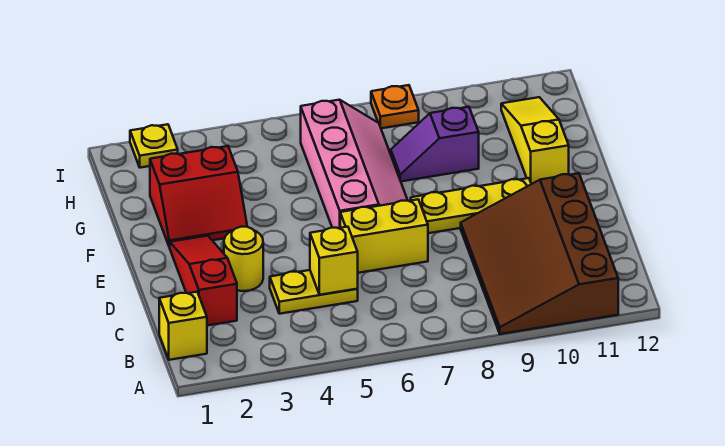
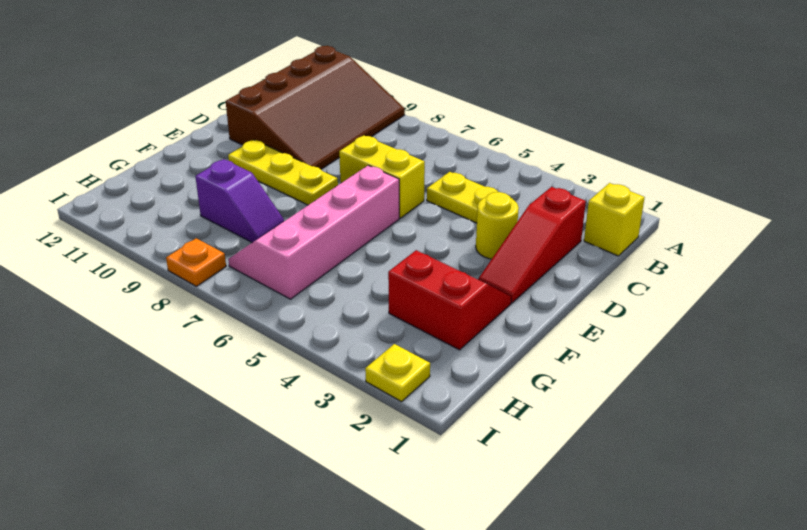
yellow 1x1 brick [310,227,358,295] -> none
yellow 1x3 slope [501,97,569,184] -> none

